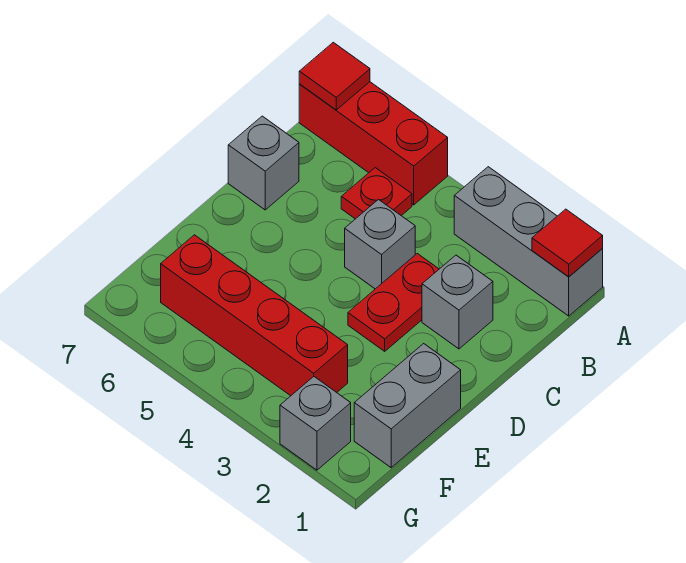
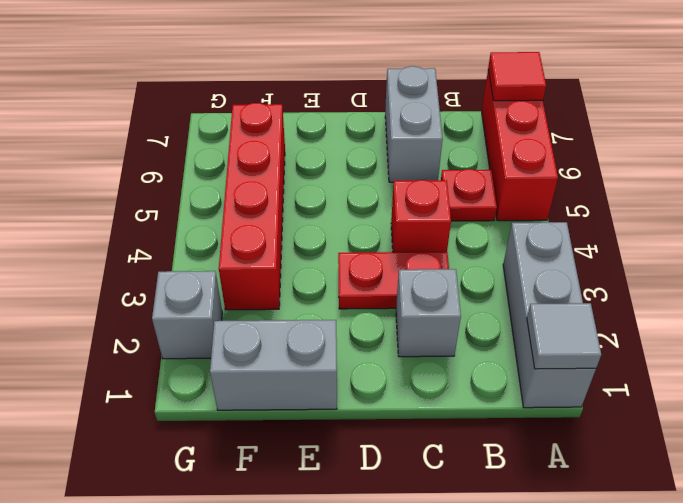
red 1x1 tile [532,209,603,277] -> grey 1x1 tile [527,303,601,369]
grey 1x1 brick [345,200,415,289] -> red 1x1 brick [391,180,451,252]
grey 1x1 brick [228,116,299,210] -> grey 1x2 brick [385,66,443,182]

